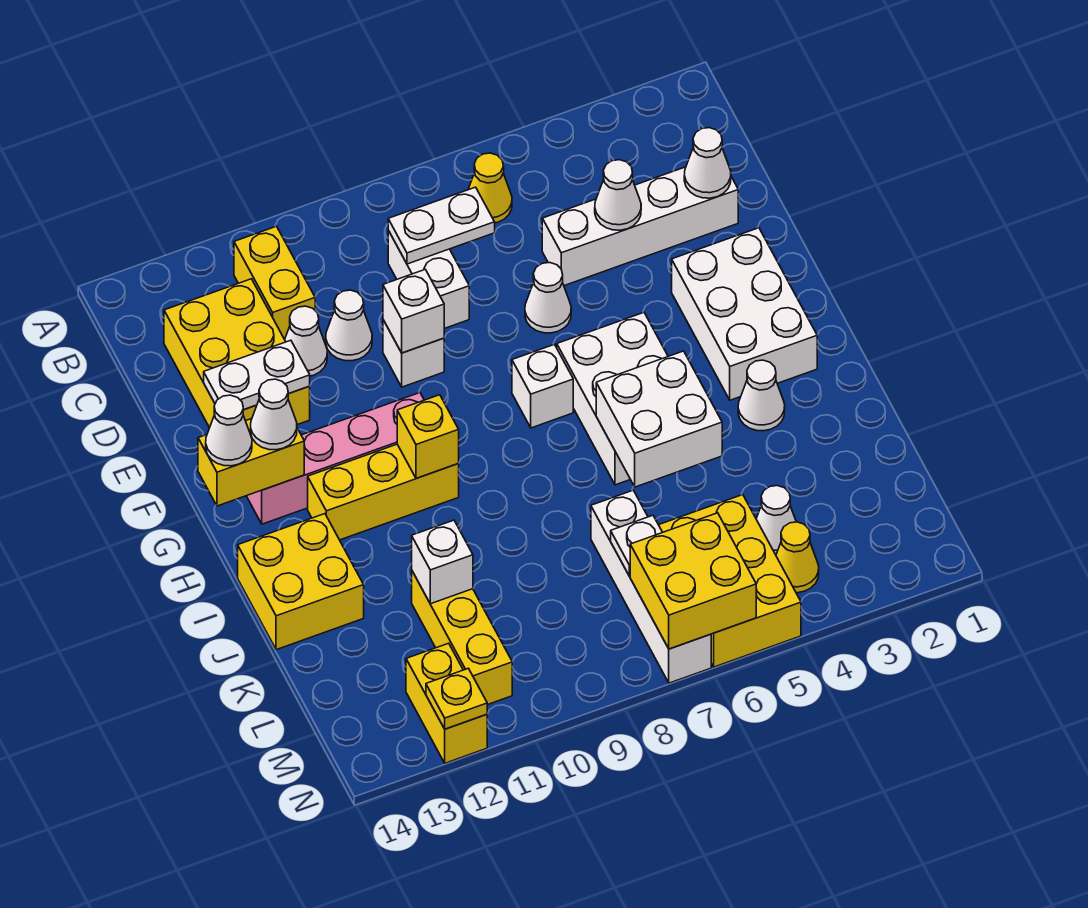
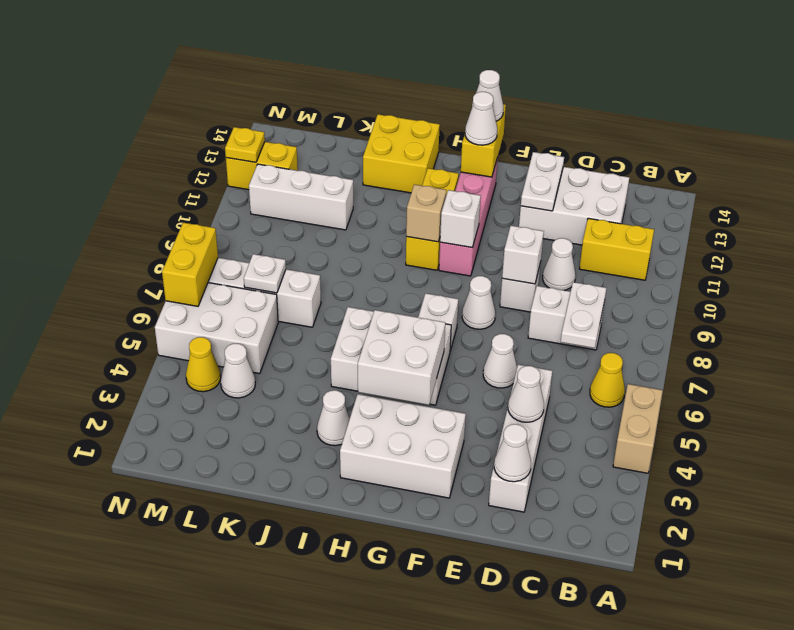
none -> tan 1x2 brick [613,384,663,473]
yellow 2x3 brick [164,279,310,428] -> white 2x3 brick [519,167,629,245]
white 1x1 cone [285,306,327,376] -> white 1x1 cone moved to [462,276,495,329]
yellow 1x1 brick [397,395,459,478] -> tan 1x1 brick [406,185,446,242]
white 2x2 brick [596,351,722,487] -> white 2x2 brick moved to [358,310,445,405]
yellow 1x3 brick [412,571,512,705] -> white 1x3 brick [249,164,353,230]
white 1x1 brick [412,520,473,604] -> white 1x1 brick moved to [440,190,481,248]
yellow 2x3 brick [659,495,801,667] -> white 2x3 brick [155,283,278,374]
yellow 2x2 brick [630,513,756,649] -> yellow 1x2 brick [162,223,218,306]

